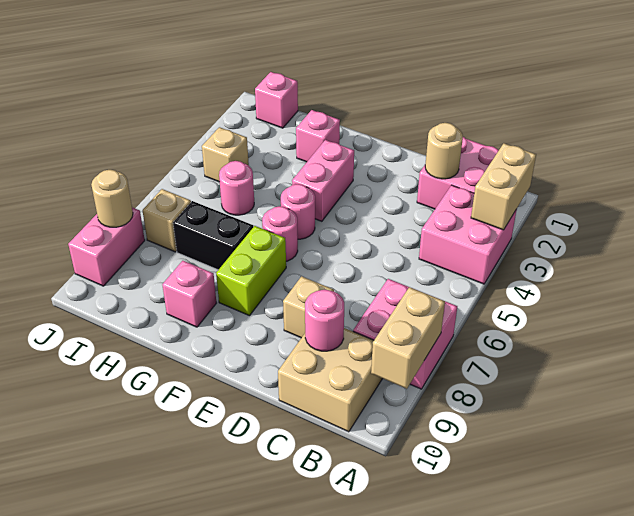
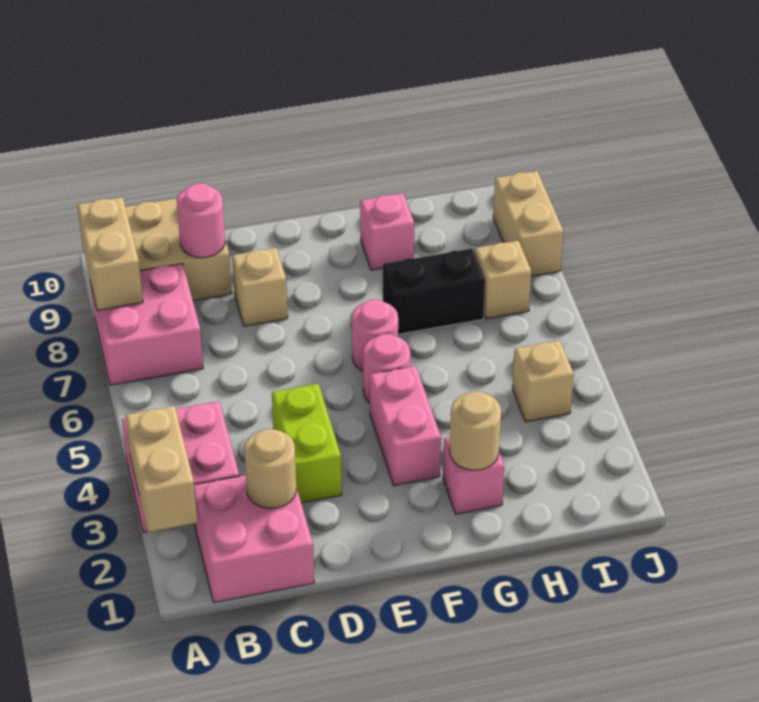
lime 1x2 brick [216,226,286,316] -> lime 1x2 brick moved to [272,384,342,503]
pink 1x1 round brick [219,161,254,215] -> none
pink 1x1 brick [255,72,298,128] -> none
pink 1x2 brick [68,207,145,286] -> tan 1x2 brick [493,171,564,276]
tan 1x1 round brick [91,170,133,227] -> tan 1x1 round brick moved to [450,392,501,470]

